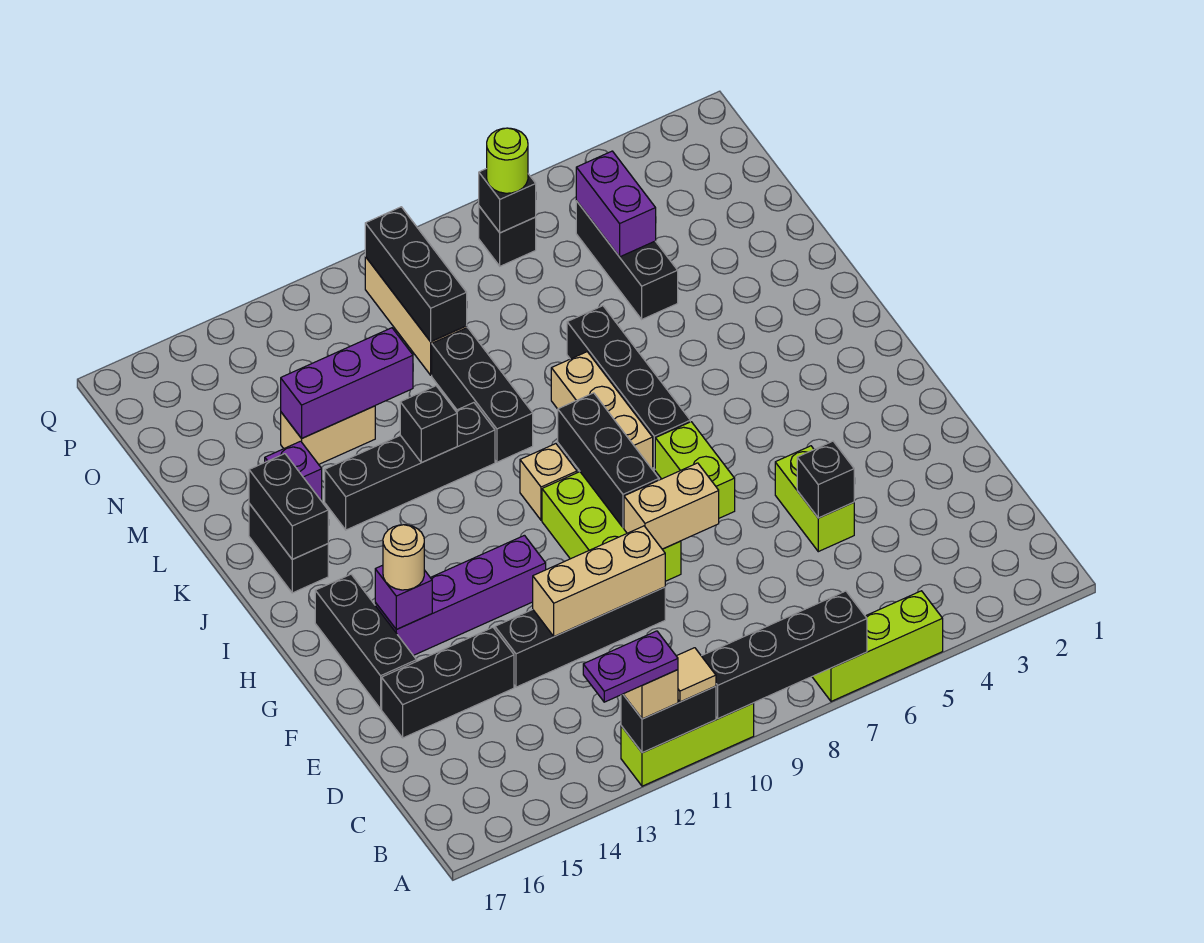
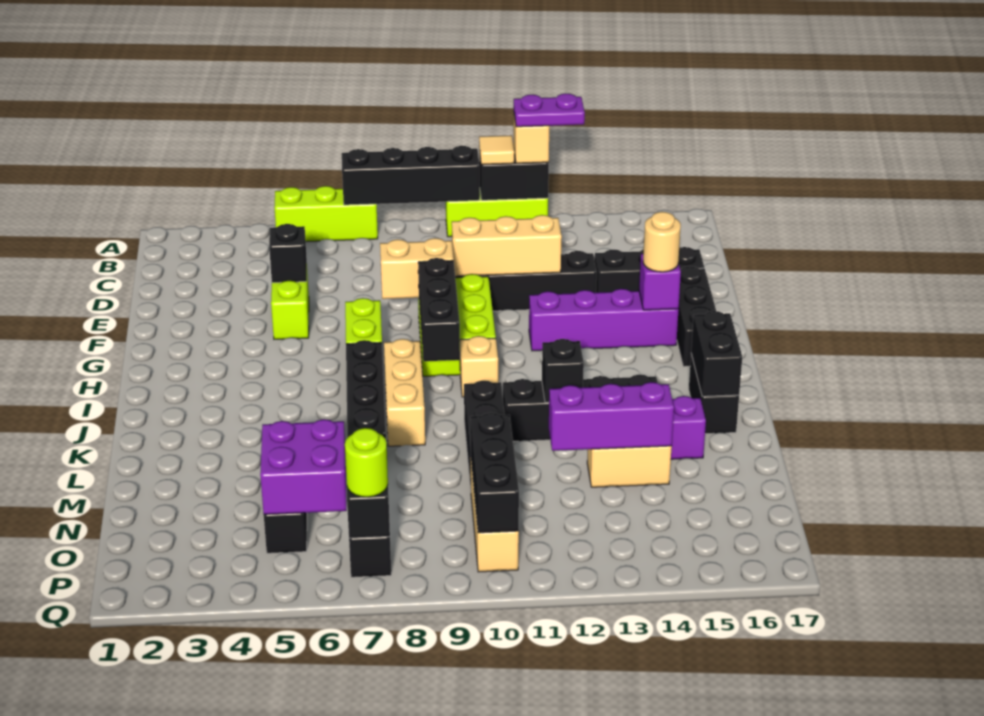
purple 1x2 brick [576,151,656,257] -> purple 2x2 brick [260,419,347,514]

